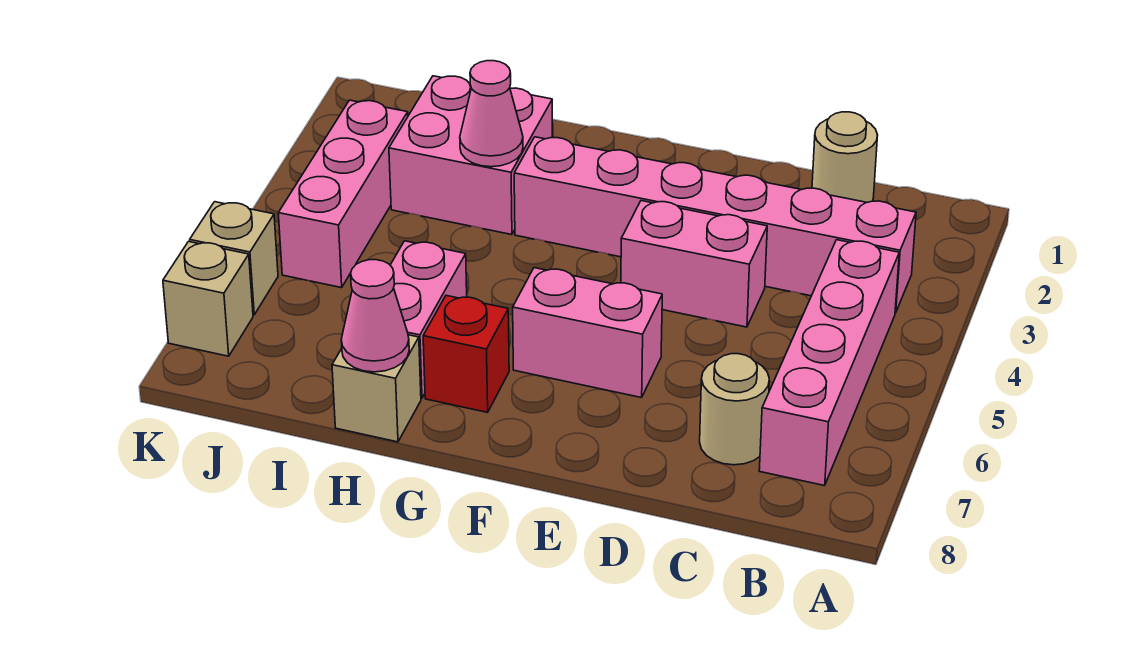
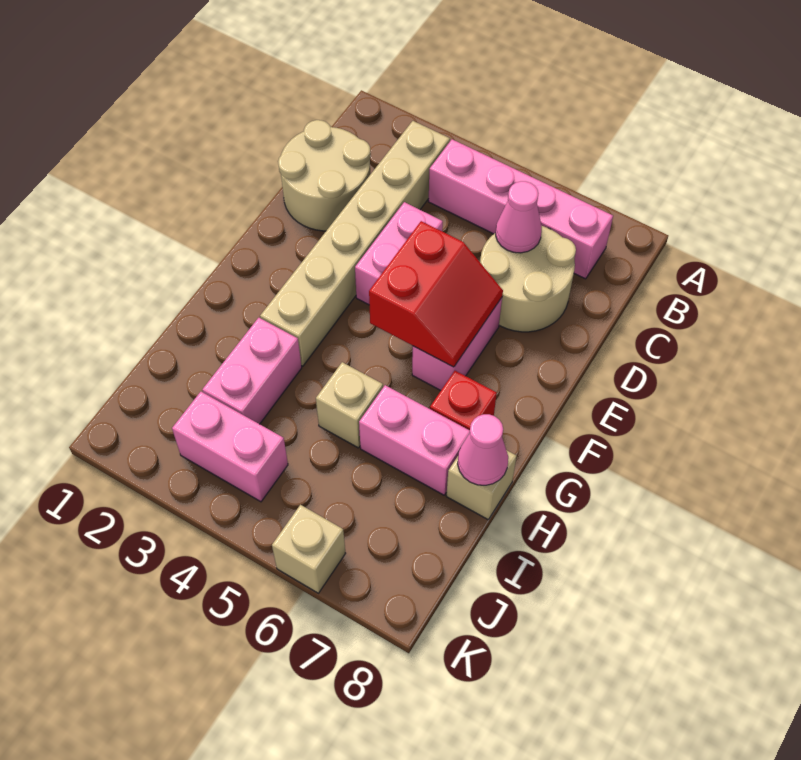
pink 1x6 brick [514,137,916,313] -> tan 1x6 brick [260,121,450,366]
tan 1x1 round brick [812,112,878,202] -> tan 2x2 round brick [278,120,371,231]
tan 1x1 round brick [700,354,769,465] -> tan 2x2 round brick [480,226,576,332]
none -> red 2x2 slope [369,221,503,367]
pink 2x2 brick [389,76,553,235] -> pink 1x2 brick [202,318,302,424]
pink 1x1 cone [460,61,523,167] -> pink 1x1 cone moved to [496,181,542,253]
pink 1x3 brick [278,100,408,288] -> pink 1x2 brick [172,392,288,502]
tan 1x1 brick [163,242,253,356] -> tan 1x1 brick moved to [316,362,383,448]

